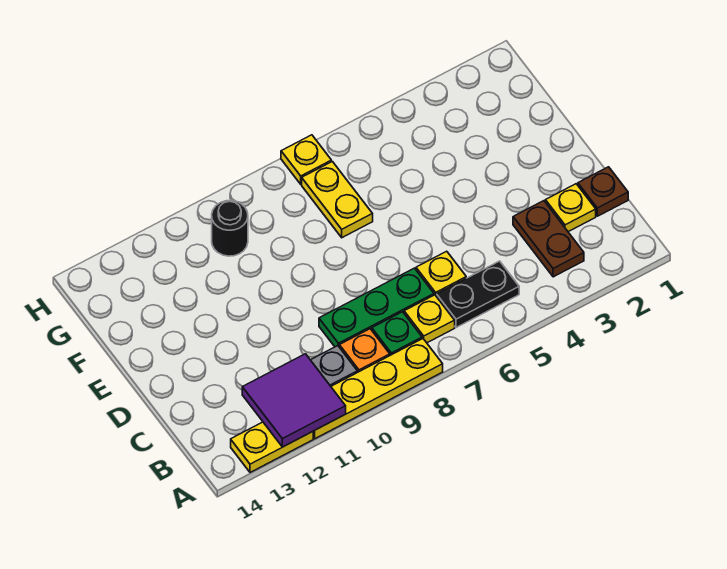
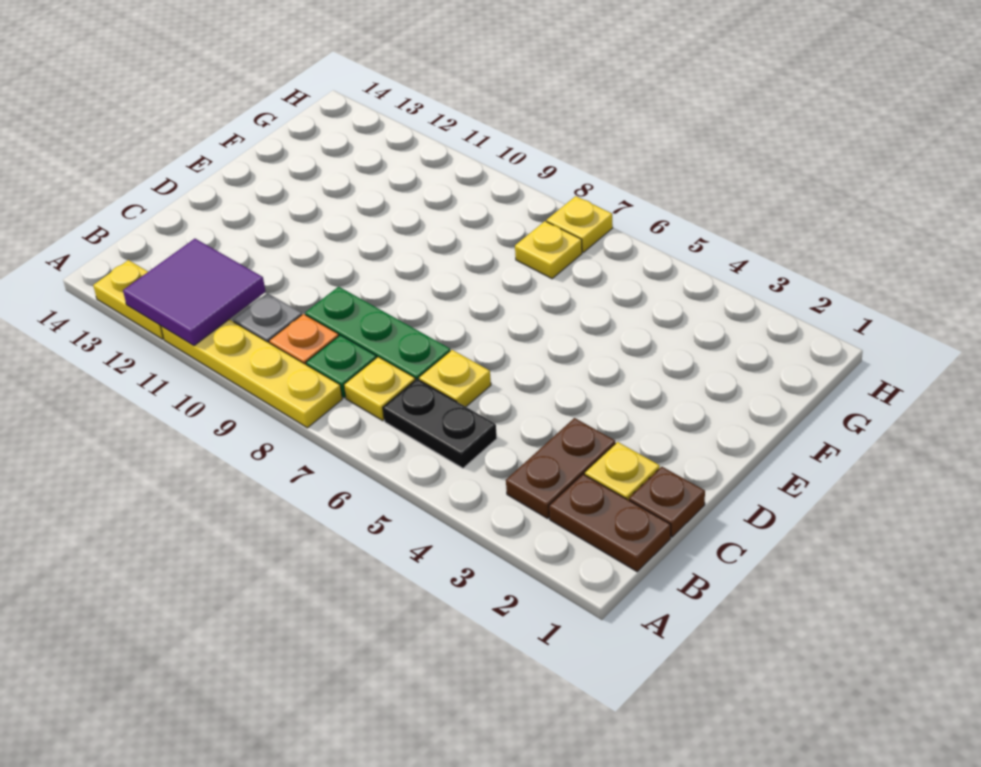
none -> brown 1x2 plate [549,474,671,572]
yellow 1x2 plate [302,162,373,238] -> yellow 1x1 plate [515,221,582,279]
black 1x1 round brick [212,200,248,256] -> none

